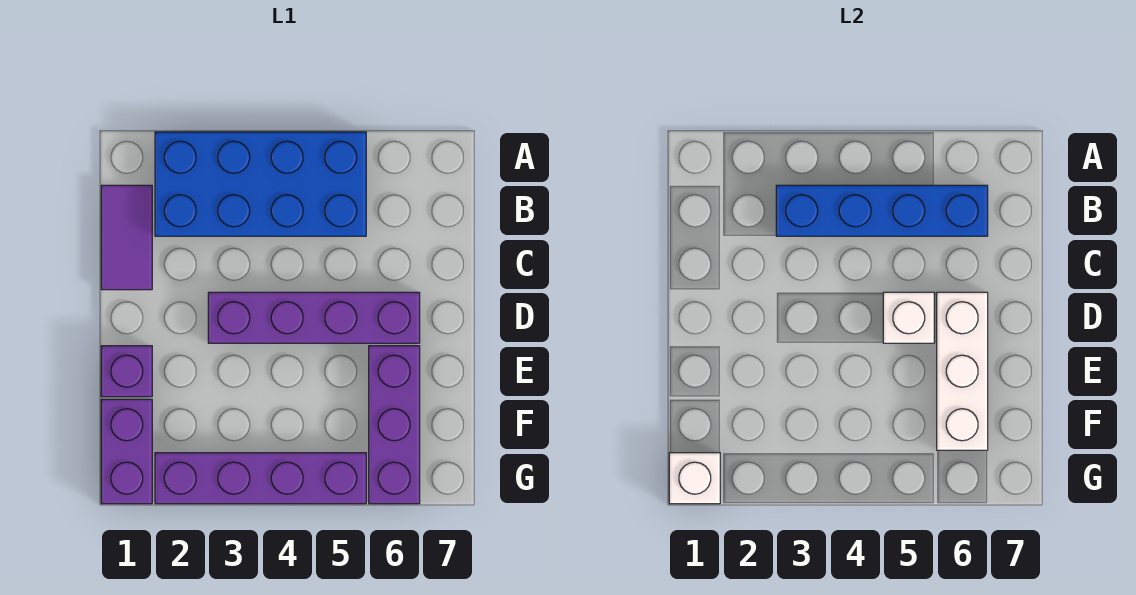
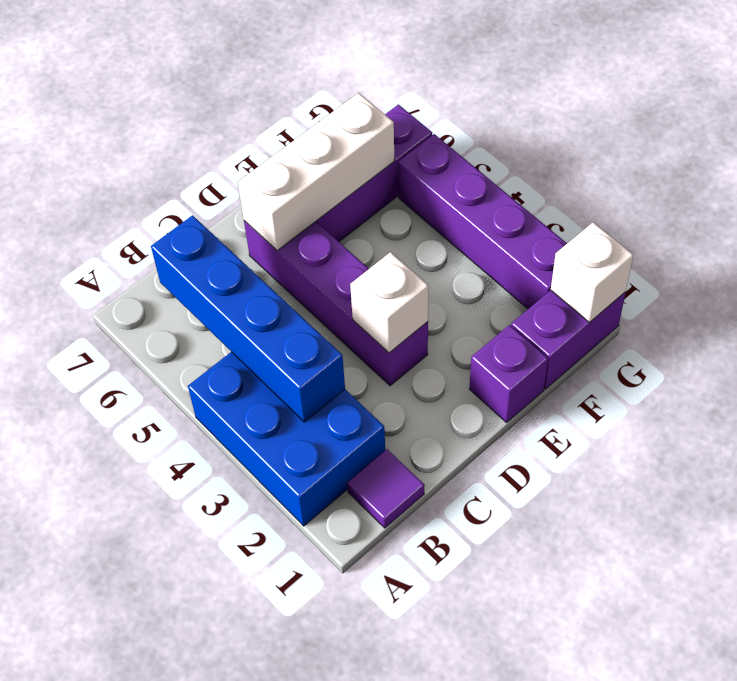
blue 2x4 brick [155,132,366,236] -> blue 2x3 brick [188,352,385,526]
purple 1x2 tile [101,185,152,290] -> purple 1x1 tile [347,449,425,528]
white 1x1 brick [883,292,934,343] -> white 1x1 brick moved to [350,252,428,353]

